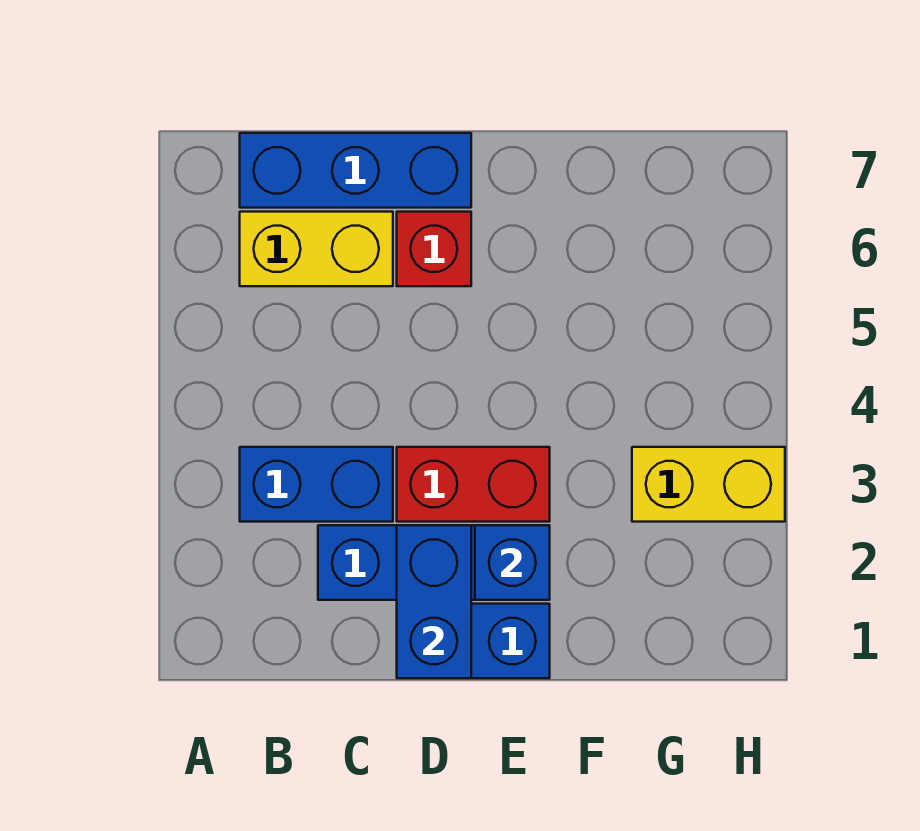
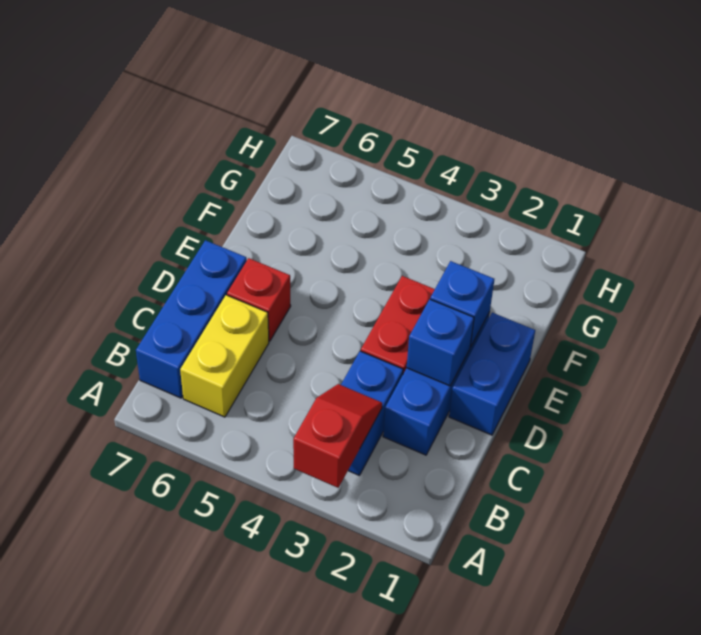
none -> red 1x2 slope [293,384,382,488]
blue 1x2 brick [397,525,471,678] -> blue 1x1 brick [407,299,474,386]
yellow 1x2 brick [632,447,785,522] -> none

